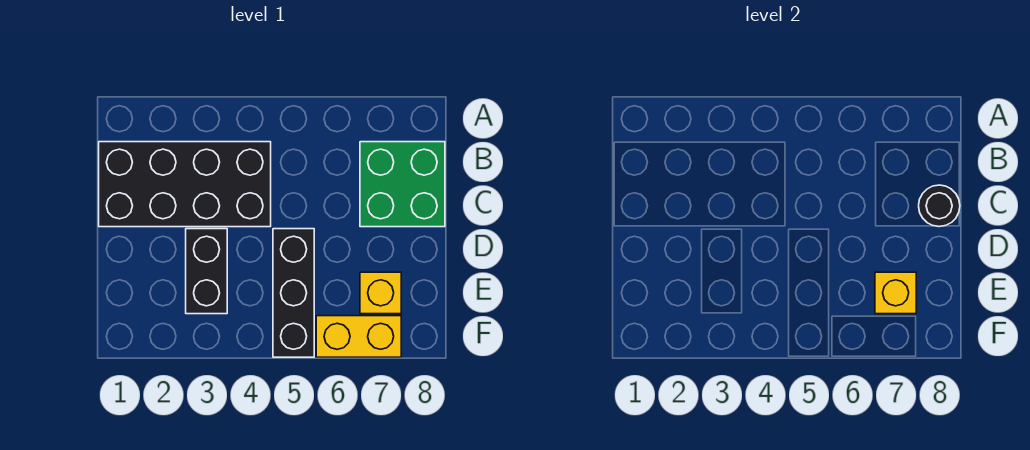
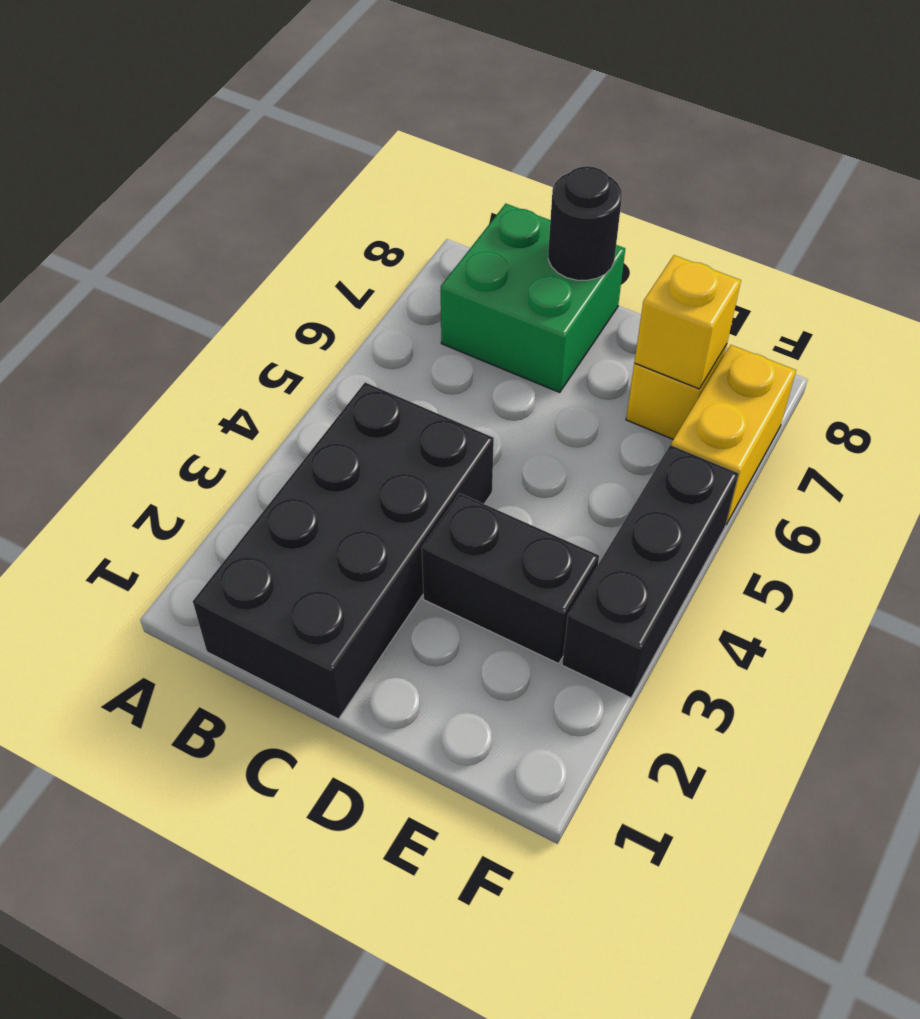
black 1x3 brick [273,229,314,357] -> black 1x3 brick turned to [562,445,739,698]

